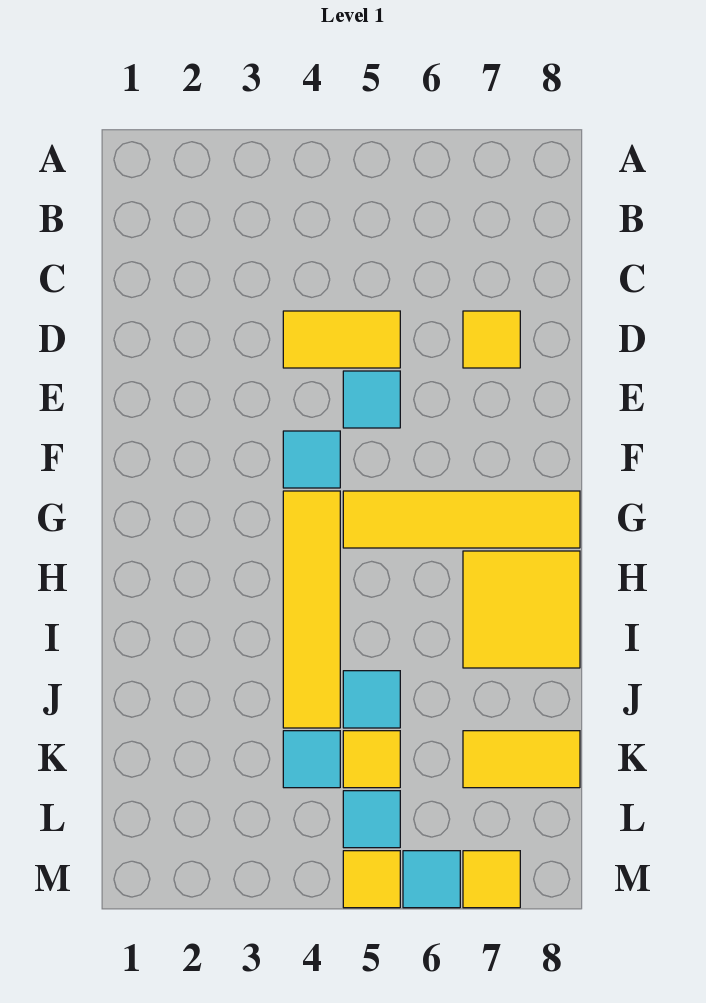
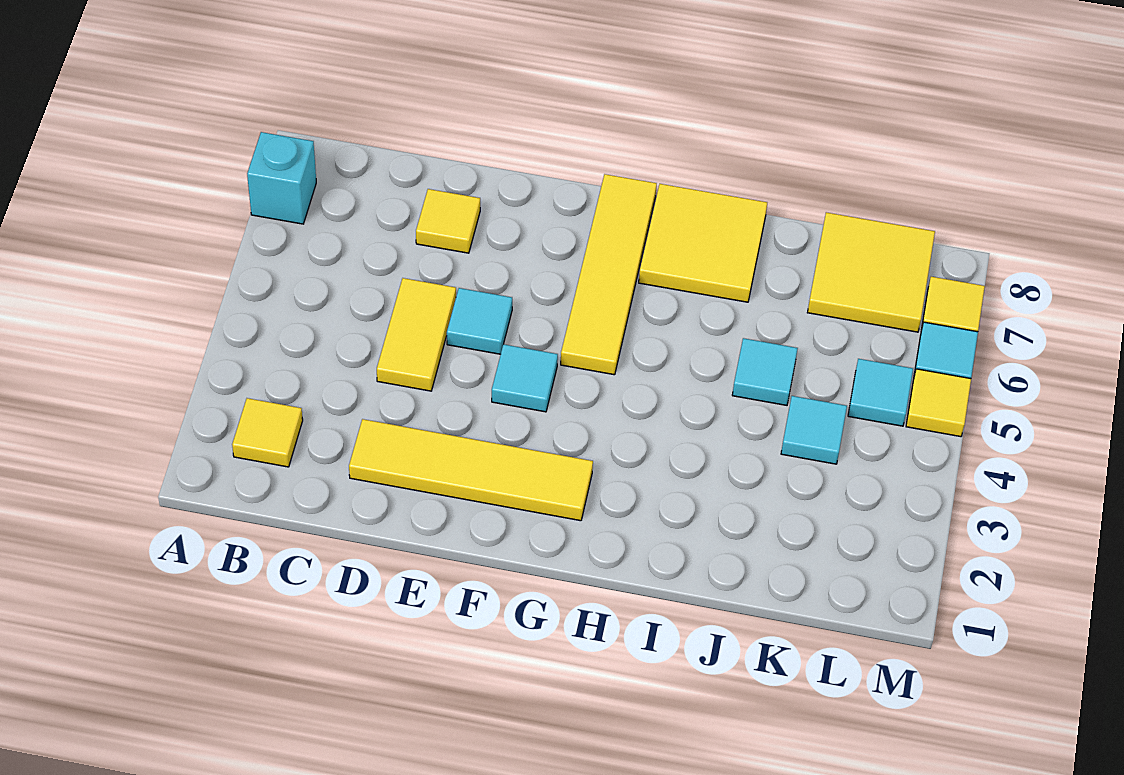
none -> cyan 1x1 brick [247,132,316,224]
yellow 1x4 tile [283,491,340,728] -> yellow 1x4 tile moved to [349,419,593,521]
yellow 1x1 tile [343,731,400,788] -> yellow 1x1 tile moved to [232,398,303,467]
yellow 1x2 tile [463,731,580,788] -> yellow 2x2 tile [807,212,935,332]

